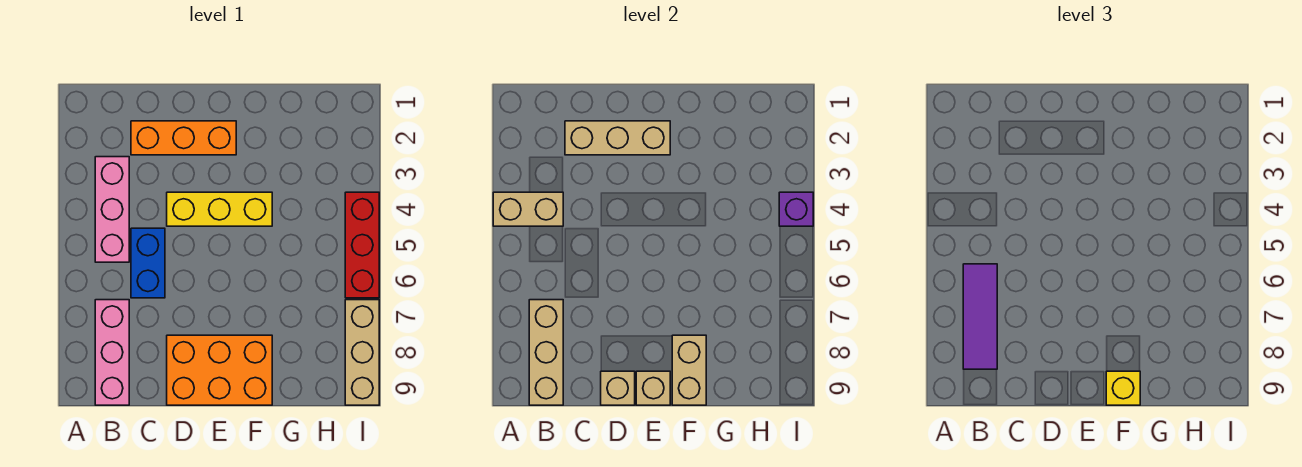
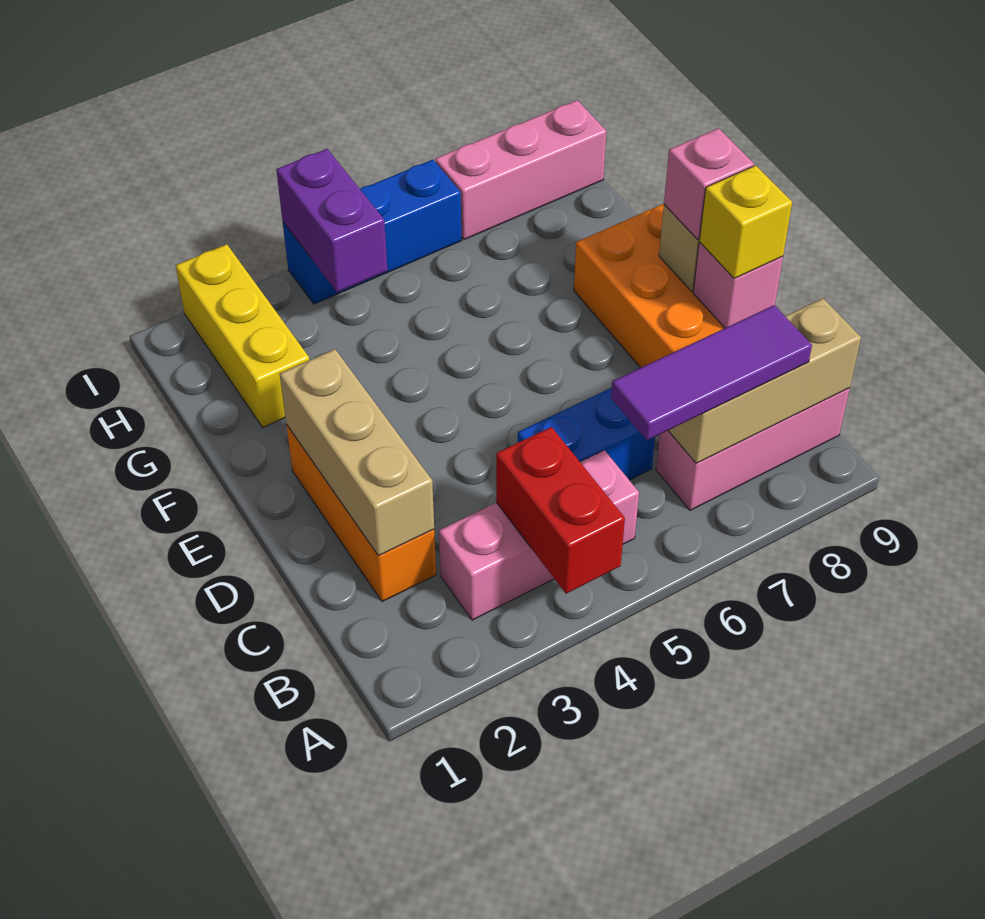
tan 1x2 brick [493,192,563,226] -> red 1x2 brick [496,427,625,594]
yellow 1x3 brick [167,192,272,226] -> yellow 1x3 brick moved to [176,244,309,427]
tan 1x1 brick [601,371,635,405] -> pink 1x1 brick [693,242,783,328]
none -> pink 1x1 brick [664,128,754,239]
tan 1x2 brick [672,335,706,405] -> none
yellow 1x1 brick [1106,371,1140,405] -> yellow 1x1 brick moved to [699,165,792,278]
red 1x3 brick [345,192,379,298] -> blue 1x3 brick [283,160,461,304]
purple 1x1 brick [779,192,813,226] -> purple 1x2 brick [276,149,388,292]
tan 1x3 brick [345,300,379,405] -> pink 1x3 brick [435,100,606,240]

